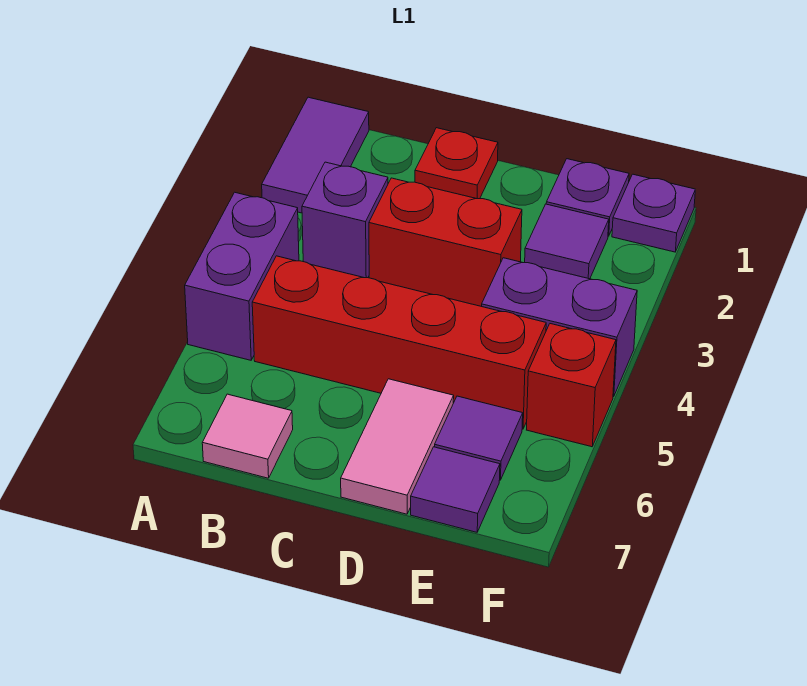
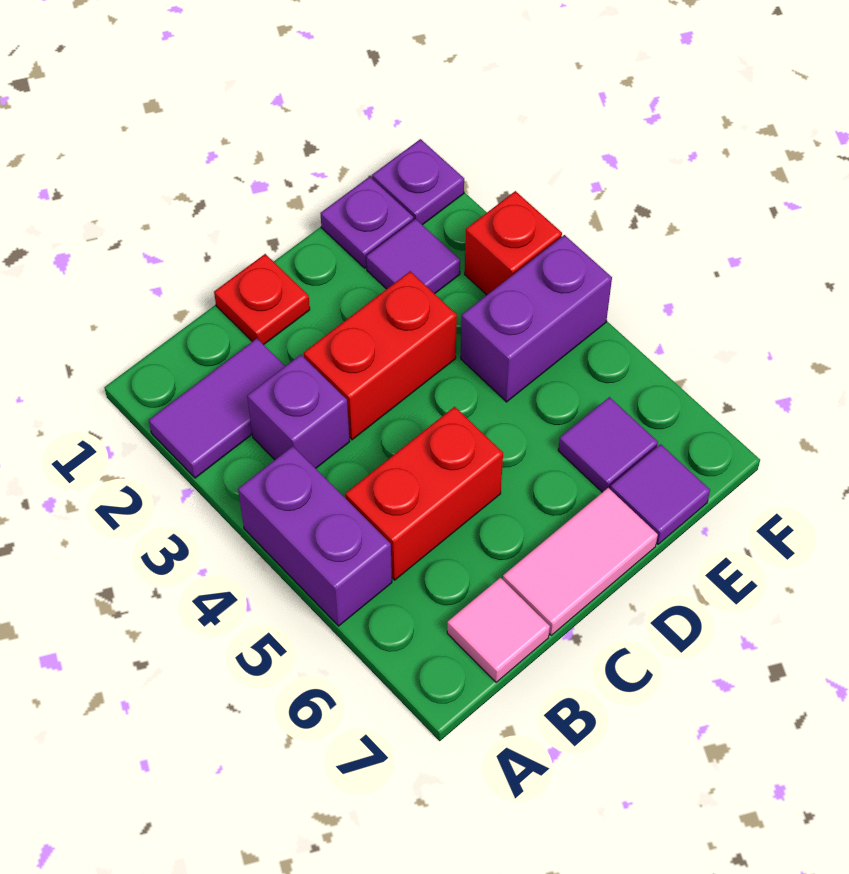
purple 1x2 tile [262,97,369,213] -> purple 1x2 tile turned to [149,339,285,478]
red 1x4 brick [252,256,546,429] -> red 1x2 brick [345,407,503,580]
pink 1x2 tile [341,379,454,514] -> pink 1x2 tile turned to [503,488,658,635]
red 1x1 brick [527,324,616,447] -> red 1x1 brick moved to [465,191,562,295]

